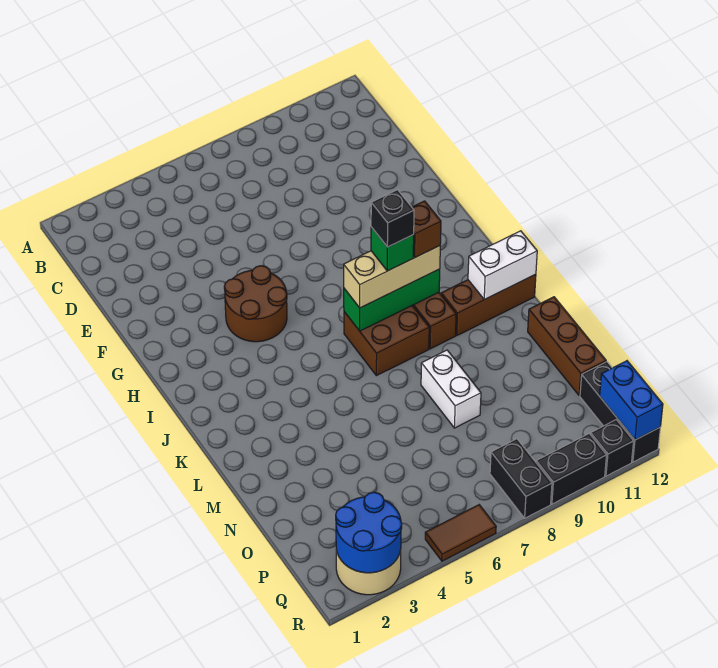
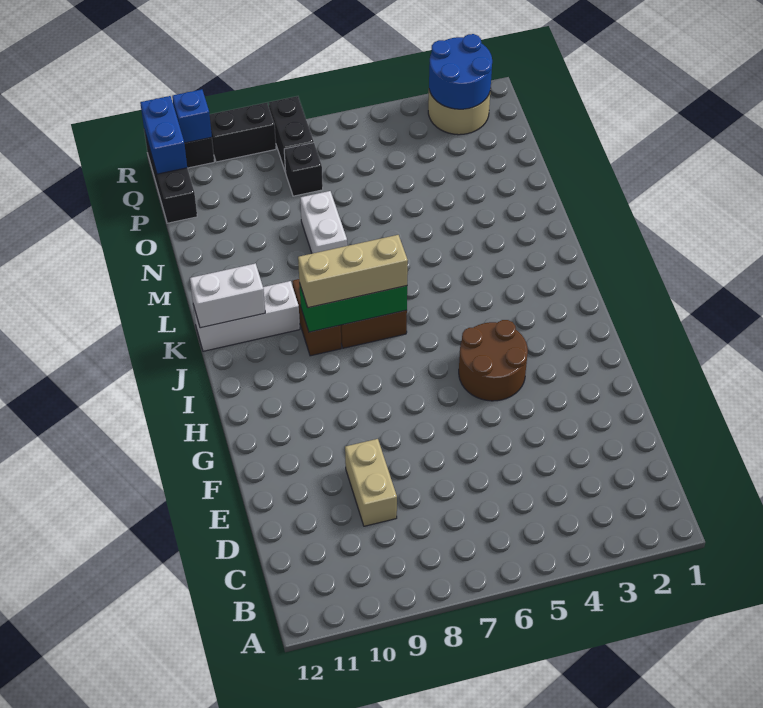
none -> tan 1x2 brick [345,439,397,526]
green 1x1 brick [371,227,414,271] -> none
black 1x1 brick [371,190,414,247] -> black 1x1 brick moved to [284,143,323,196]
brown 1x1 brick [412,201,441,257] -> none
brown 1x3 brick [441,274,536,335] -> white 1x3 brick [193,281,300,351]
brown 1x3 brick [528,297,606,396] -> none
brown 1x2 tile [425,505,496,561] -> none
none -> blue 1x1 brick [172,89,212,143]

